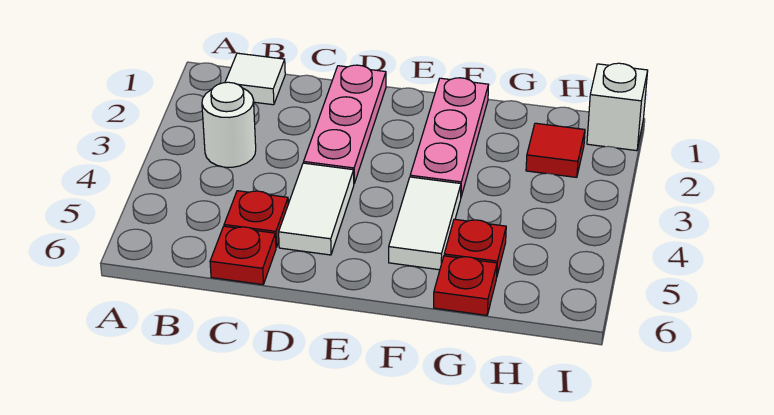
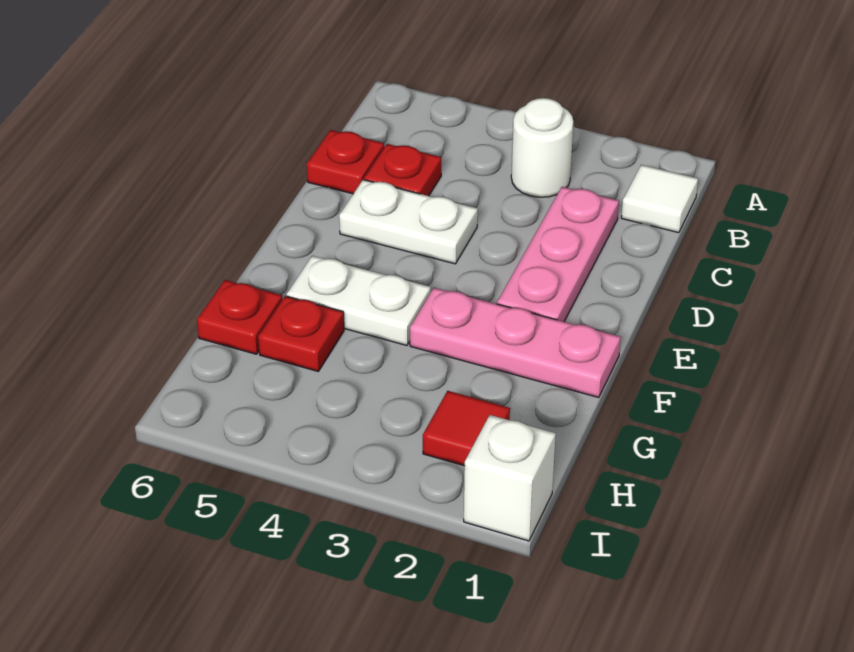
pink 1x3 plate [304,65,386,183] -> pink 1x3 plate turned to [497,187,619,322]
white 1x2 tile [279,163,354,255] -> white 1x2 plate [339,180,478,264]
white 1x2 tile [389,177,461,270] -> white 1x2 plate [286,256,431,345]

